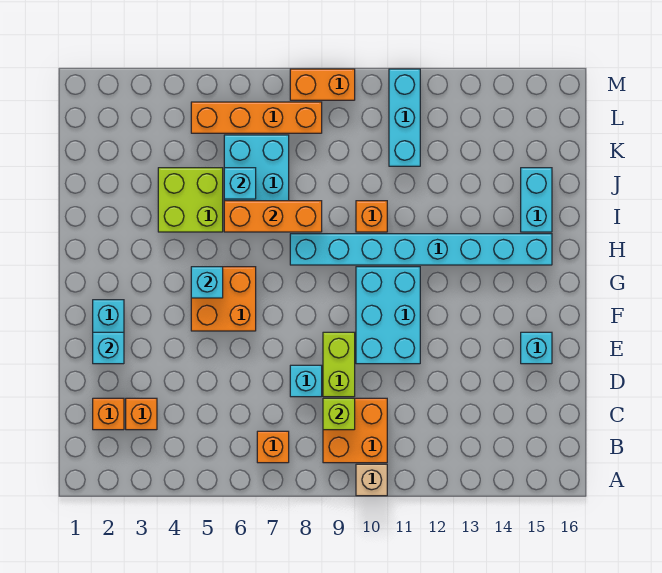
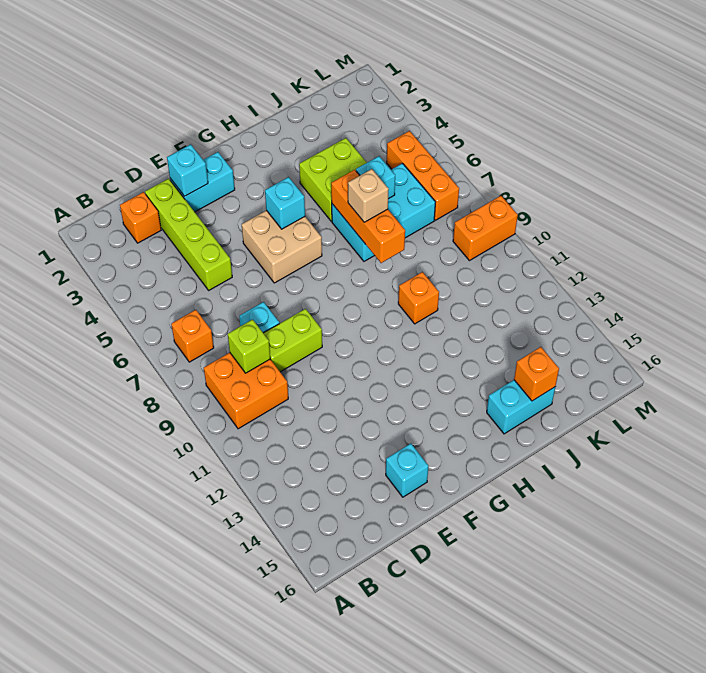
tan 1x1 brick [356,464,387,496] -> tan 1x1 brick moved to [348,169,389,222]
orange 1x1 brick [126,398,157,430] -> orange 1x1 brick moved to [514,347,559,401]
none -> lime 1x4 brick [145,179,232,290]
cyan 2x3 brick [356,267,420,364] -> none
orange 2x2 brick [191,267,256,331] -> tan 2x2 brick [242,210,322,283]
cyan 1x8 brick [290,234,552,265] -> none
cyan 1x3 brick [389,69,420,166] -> none
orange 1x4 brick [191,102,322,133] -> orange 1x3 brick [387,131,459,220]
orange 1x2 brick [290,69,355,100] -> orange 1x2 brick turned to [453,196,518,261]

